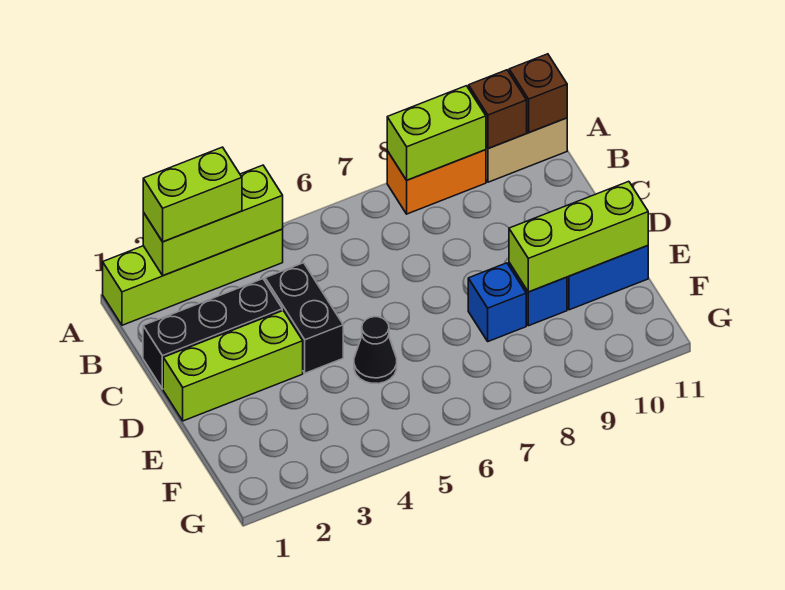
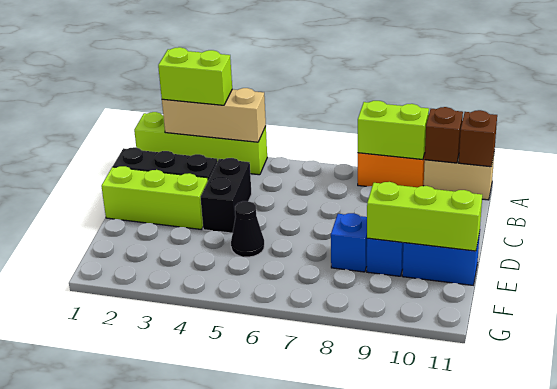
lime 1x3 brick [143,165,283,276] -> tan 1x3 brick [162,88,266,142]

